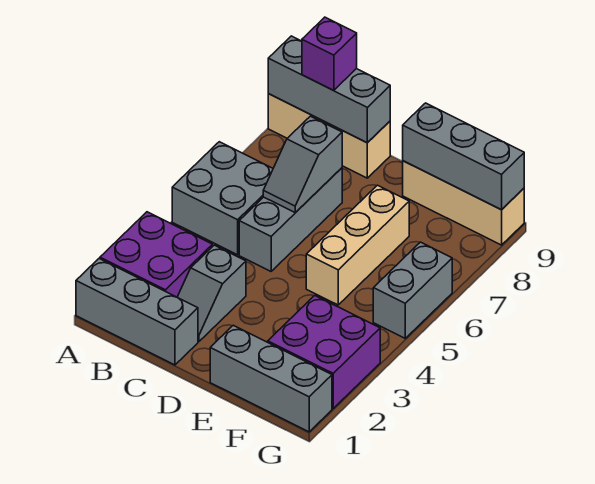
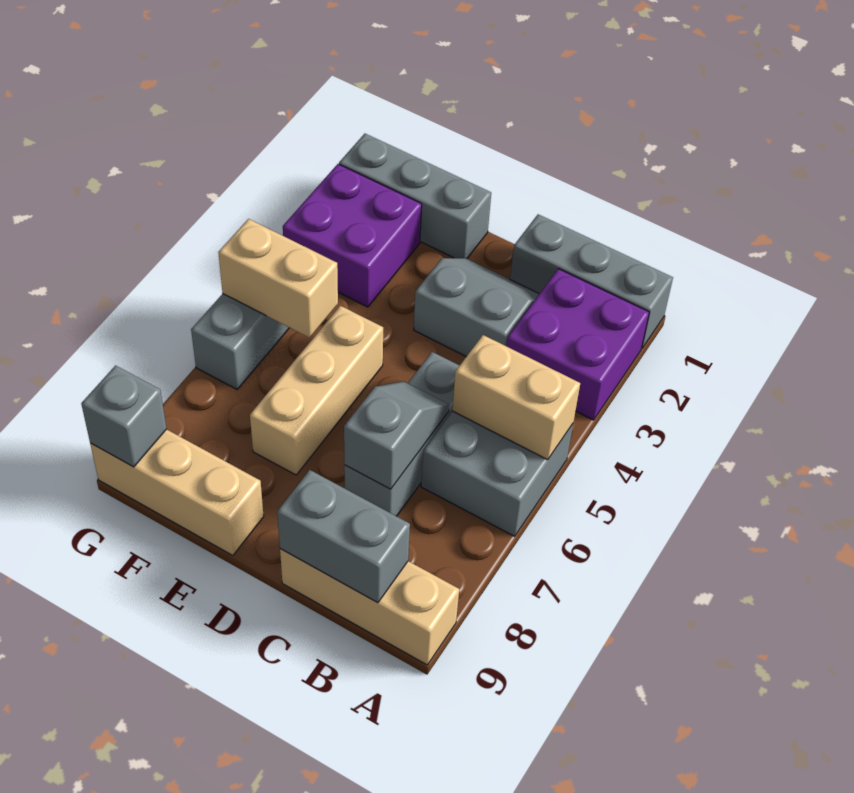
none -> tan 1x2 brick [452,335,580,460]
grey 1x3 brick [268,36,390,143] -> grey 1x2 brick [277,470,410,603]
purple 1x1 brick [302,17,357,91] -> none
grey 1x2 slope [177,245,246,342] -> grey 2x2 slope [414,258,539,357]
grey 1x3 brick [403,103,524,210] -> grey 1x1 brick [81,365,167,467]
none -> tan 1x2 brick [218,219,338,338]

